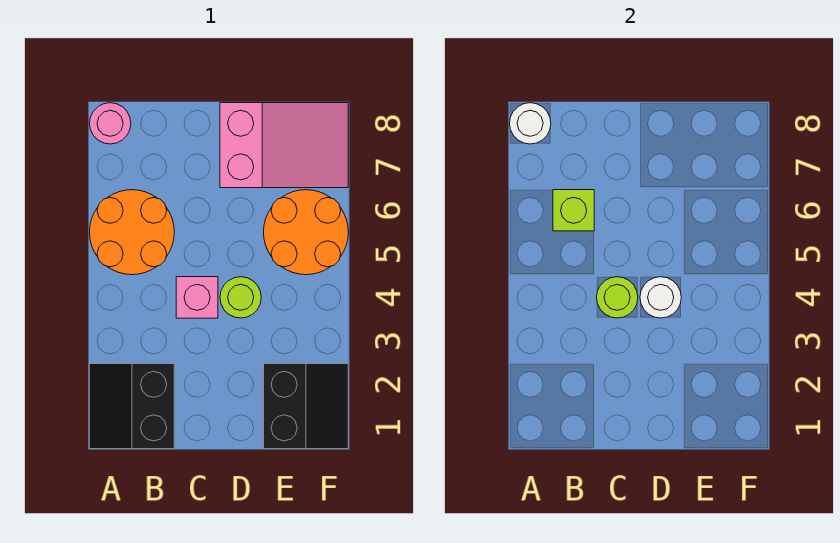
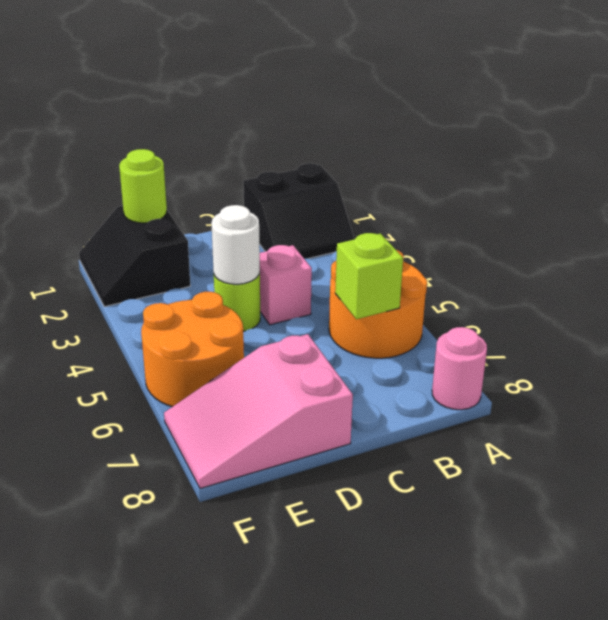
black 2x2 slope [89,364,174,449] -> black 2x2 slope turned to [243,163,354,259]
white 1x1 round brick [510,103,551,144] -> none
lime 1x1 round brick [597,277,638,318] -> lime 1x1 round brick moved to [119,149,167,223]

